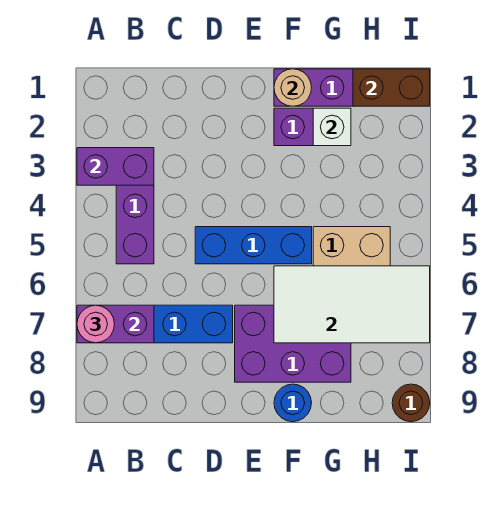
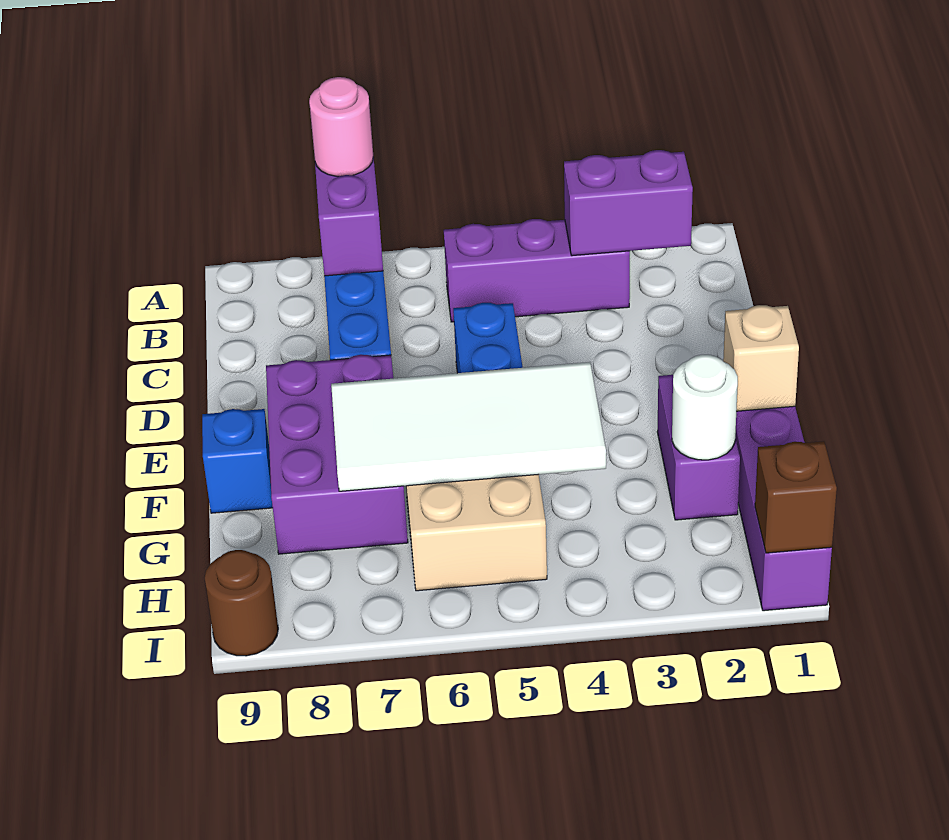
purple 1x2 brick [77,148,154,185] -> purple 1x2 brick turned to [564,150,693,256]
tan 1x1 round brick [274,69,312,106] -> tan 1x1 brick [723,305,799,411]
white 2x4 tile [274,266,430,343] -> white 2x4 tile turned to [331,362,606,491]
blue 1x1 round brick [274,384,311,422] -> blue 1x1 brick [202,409,273,513]
white 1x1 brick [313,108,351,146] -> white 1x1 round brick [672,355,738,460]
brown 1x2 brick [353,69,430,106] -> brown 1x1 brick [755,441,837,553]

